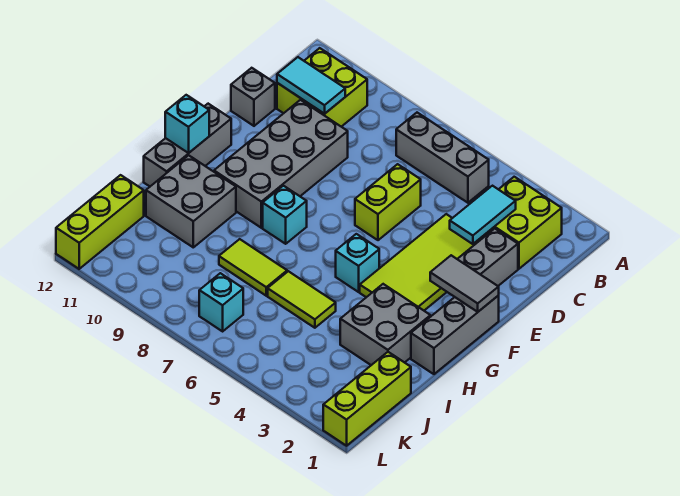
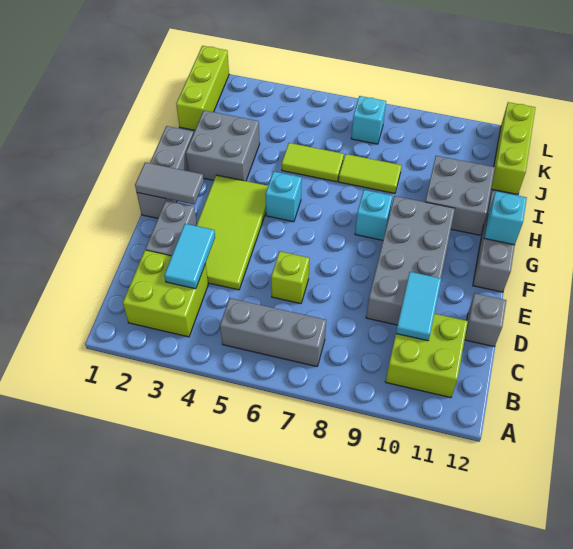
cyan 1x2 tile [277,57,345,114] -> cyan 1x2 tile turned to [396,272,441,341]
lime 1x2 brick [355,164,421,240] -> lime 1x1 brick [271,251,309,304]

